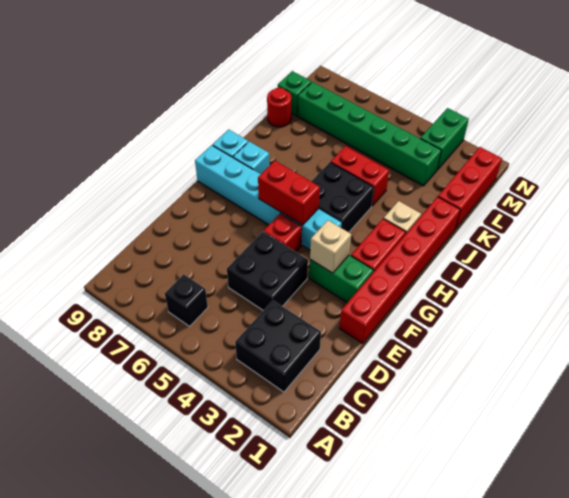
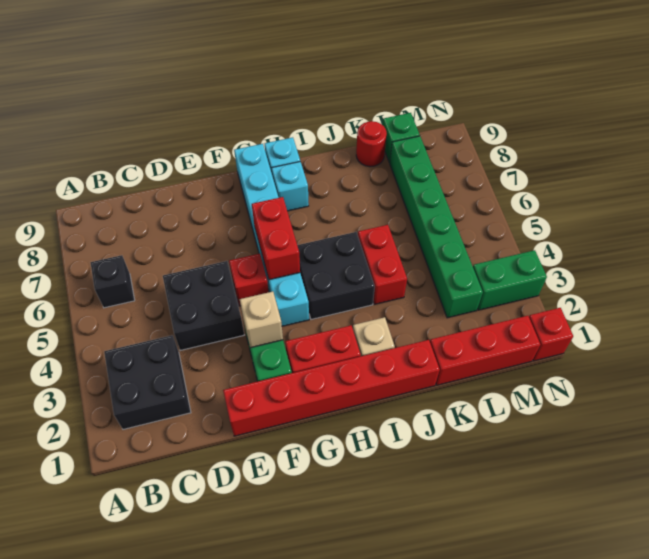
none -> red 1x1 brick [529,308,573,361]

